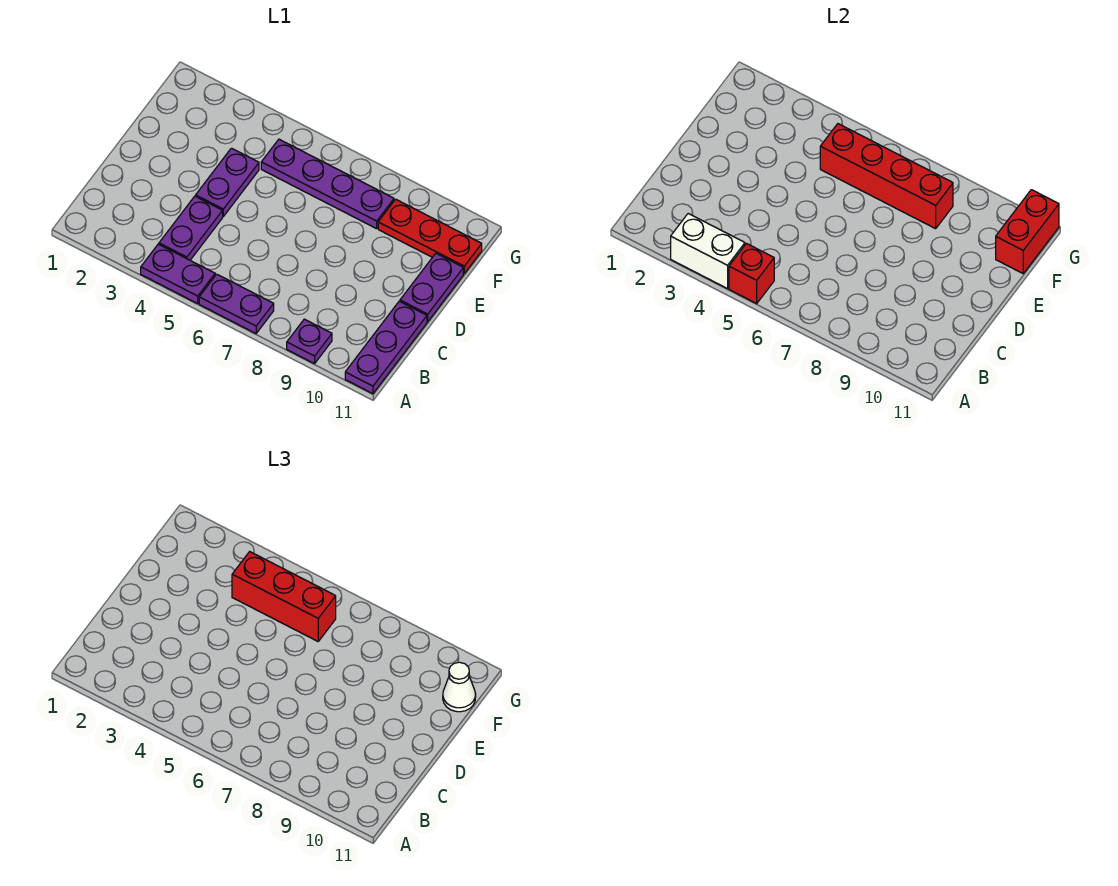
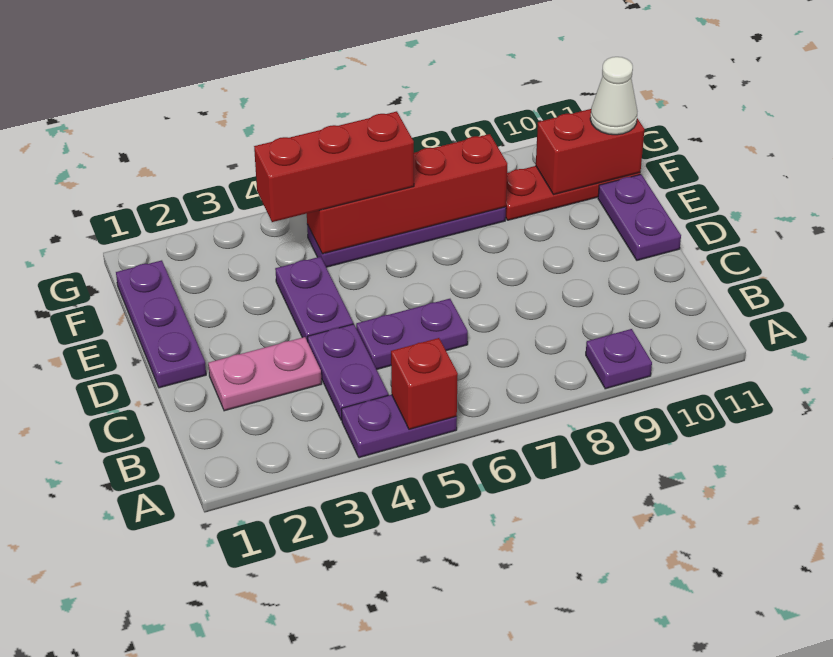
white 1x2 brick [671,214,745,289] -> none
purple 1x2 plate [199,274,274,333] -> purple 1x2 plate moved to [356,299,468,370]
purple 1x3 plate [345,301,427,394] -> purple 1x3 plate moved to [116,260,206,388]
none -> pink 1x2 plate [208,337,322,411]
red 1x2 brick [996,190,1059,273] -> red 1x2 brick turned to [536,109,644,195]

